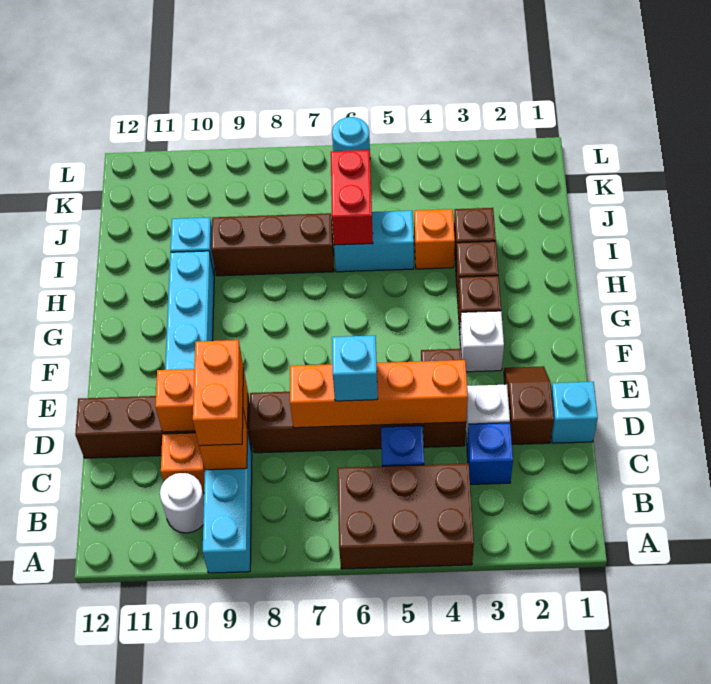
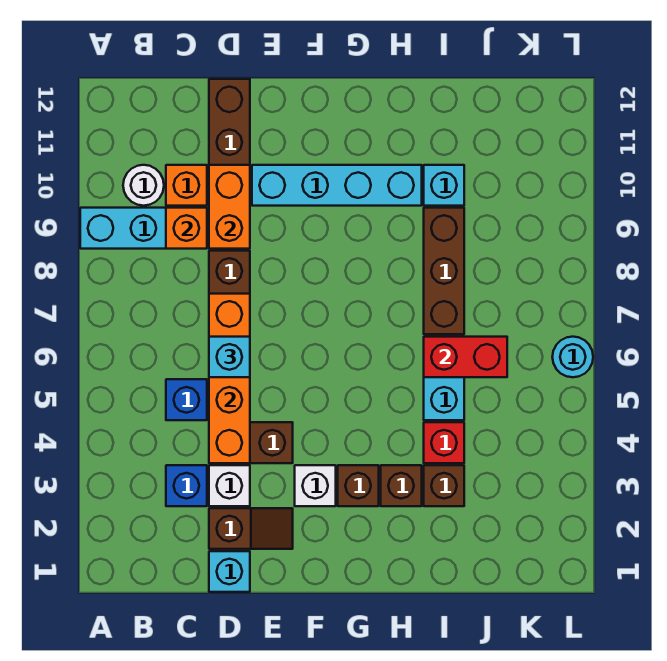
brown 2x3 brick [338,464,474,569] -> none
orange 1x2 brick [193,340,243,446] -> none
orange 1x1 brick [414,209,455,269] -> red 1x1 brick [424,422,464,463]

